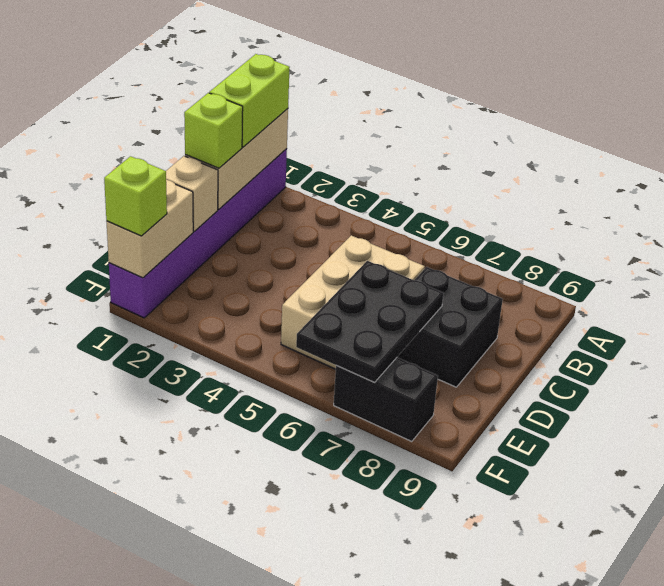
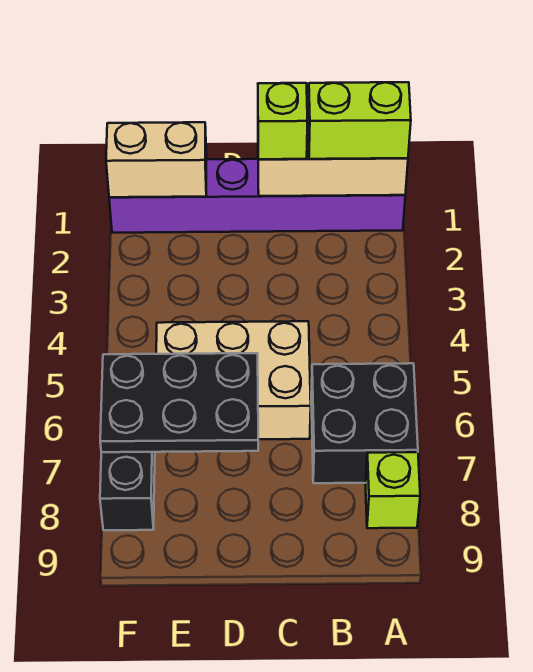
black 2x2 brick [397,267,503,387] -> black 2x2 brick moved to [311,363,418,483]
tan 1x1 brick [166,156,218,231] -> none
lime 1x1 brick [104,156,167,236] -> lime 1x1 brick moved to [365,452,420,528]

